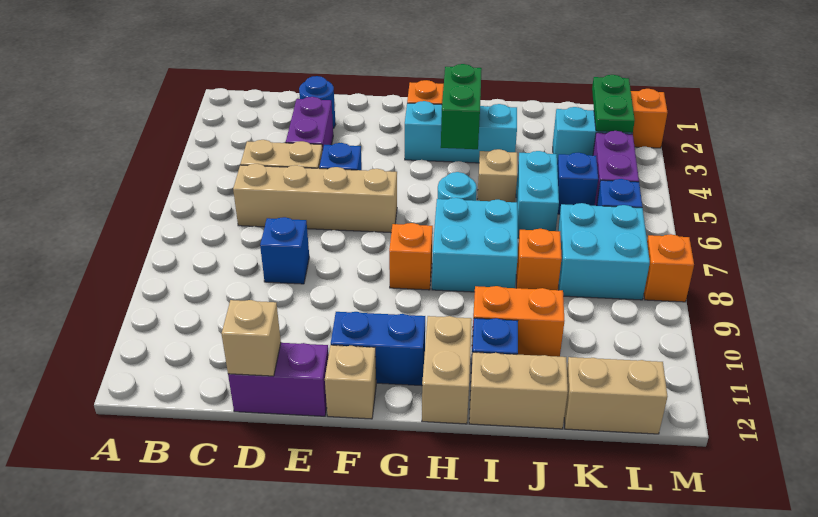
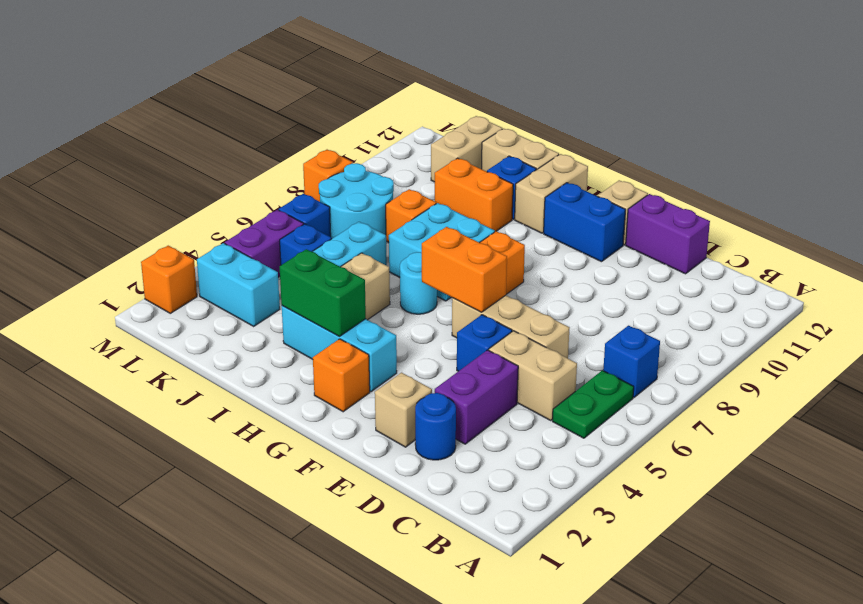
tan 1x4 brick [233,164,397,233] -> tan 1x3 brick [452,295,569,358]
blue 1x1 brick [260,217,309,284] -> blue 1x1 brick moved to [603,326,660,398]
tan 1x1 brick [221,300,281,376] -> tan 1x1 brick moved to [375,373,432,447]
none -> orange 1x2 brick [422,227,507,312]
green 1x2 brick [441,64,482,149] -> green 1x2 brick turned to [280,249,366,336]
cyan 2x2 brick [558,203,650,300] -> cyan 2x2 round brick [319,163,394,238]
tan 1x2 brick [564,357,667,434] -> tan 1x2 brick turned to [431,116,502,182]
green 1x2 plate [592,75,635,133] -> green 1x2 plate moved to [552,370,634,438]

